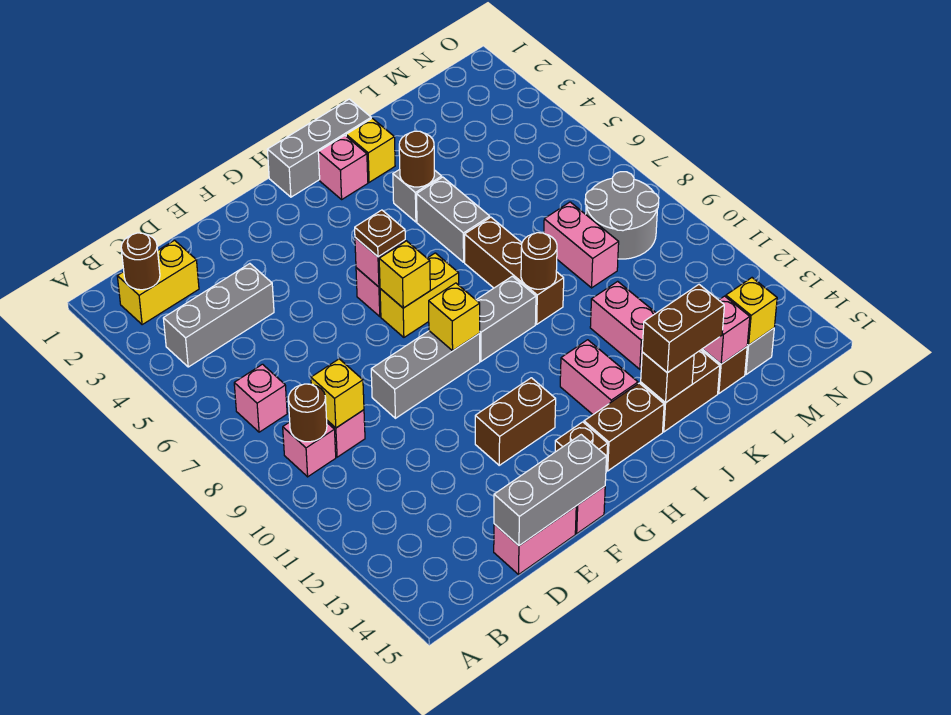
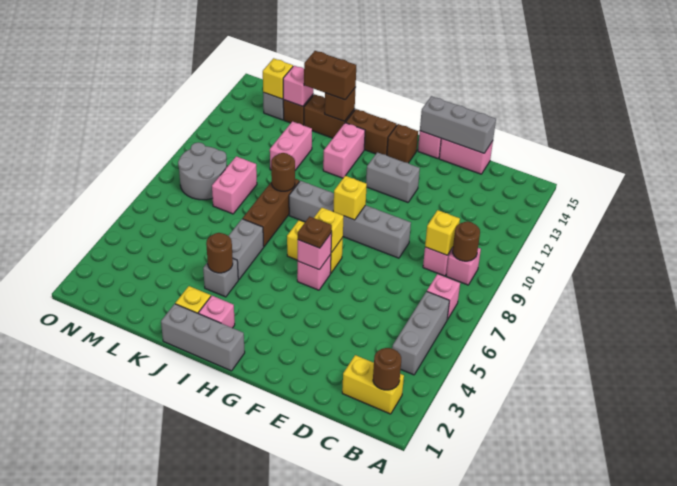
grey 1x3 brick [163,264,274,367] -> grey 1x3 brick turned to [392,291,449,375]
brown 1x2 brick [475,378,556,465] -> grey 1x2 brick [366,152,420,202]

